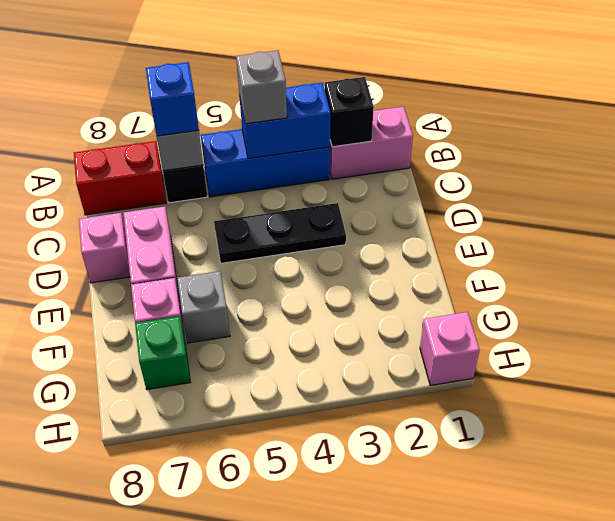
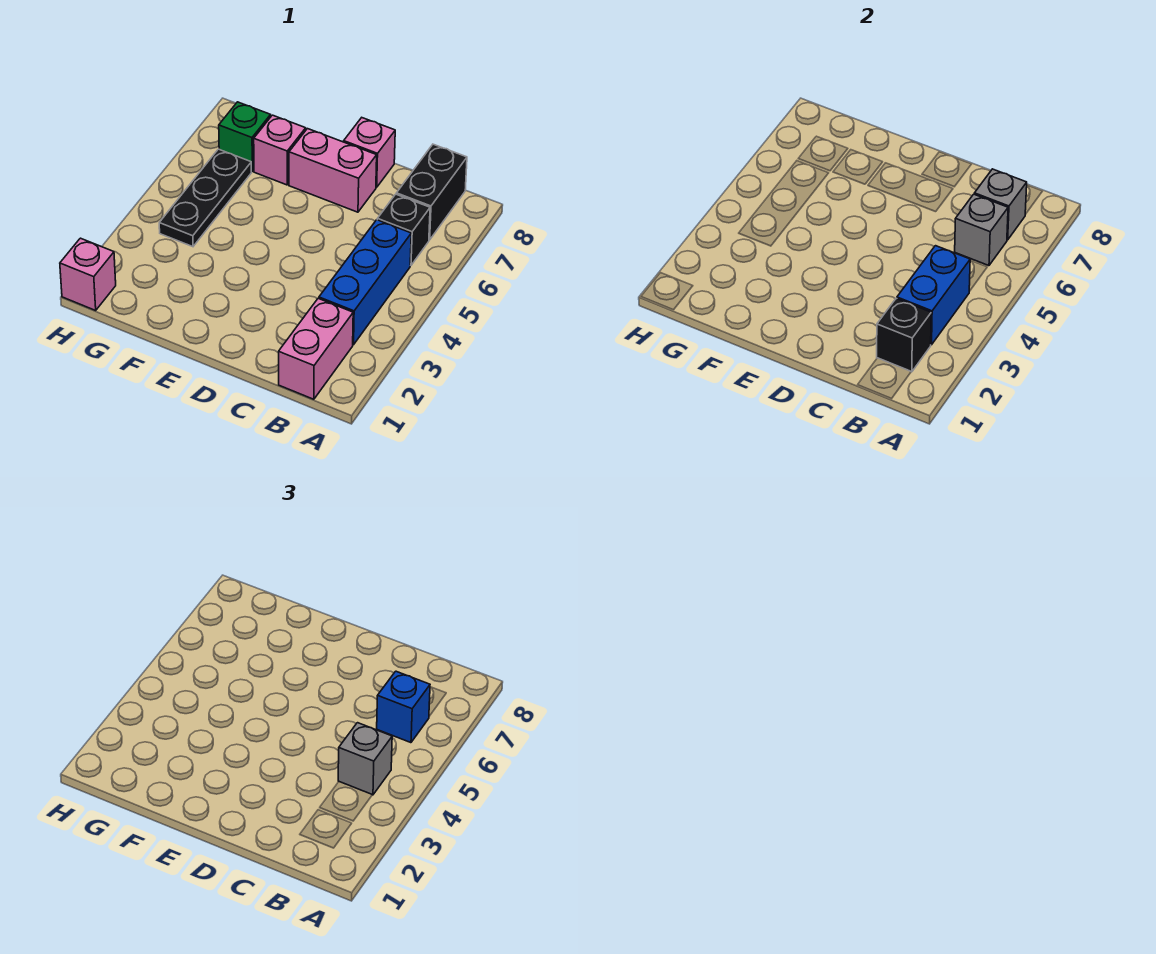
red 1x2 brick [74,141,166,215] -> black 1x2 brick [396,144,467,240]
black 1x3 plate [214,203,346,263] -> black 1x3 plate moved to [159,149,251,247]
grey 1x1 brick [177,271,230,343] -> grey 1x1 brick moved to [974,169,1027,240]

